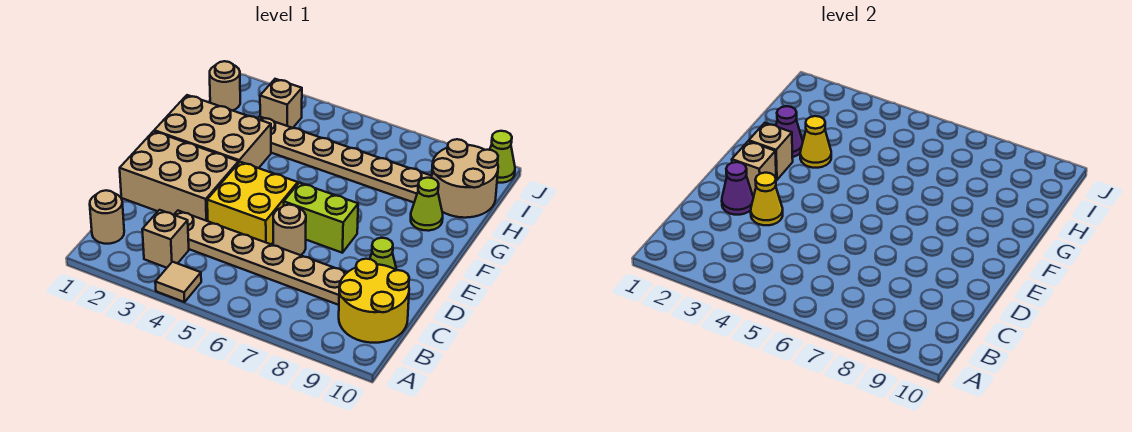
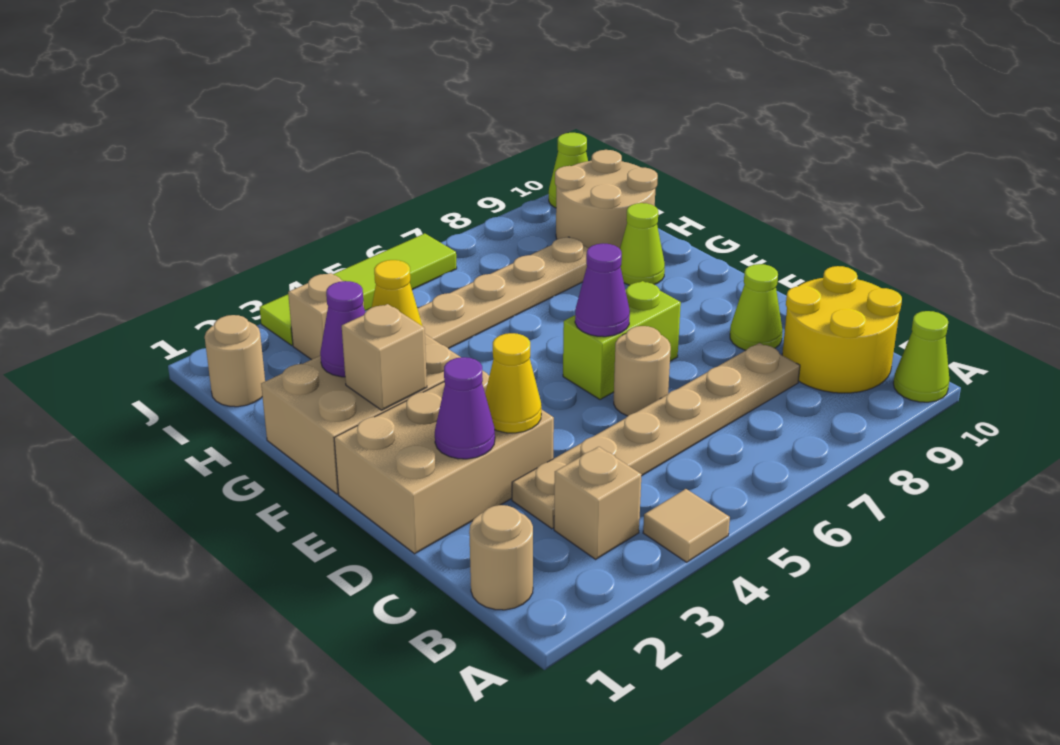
none -> lime 1x1 cone [893,311,950,402]
yellow 2x2 brick [207,162,298,244] -> none
tan 1x1 brick [732,141,776,197] -> none
none -> purple 1x1 cone [575,244,630,337]
none -> lime 1x4 tile [260,233,457,345]

